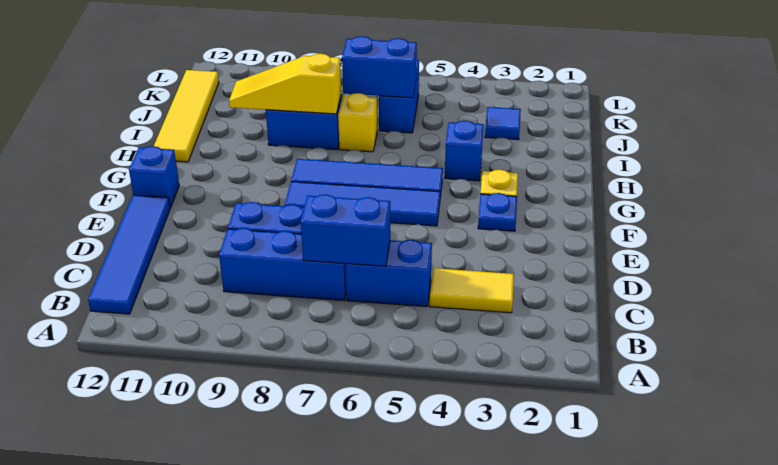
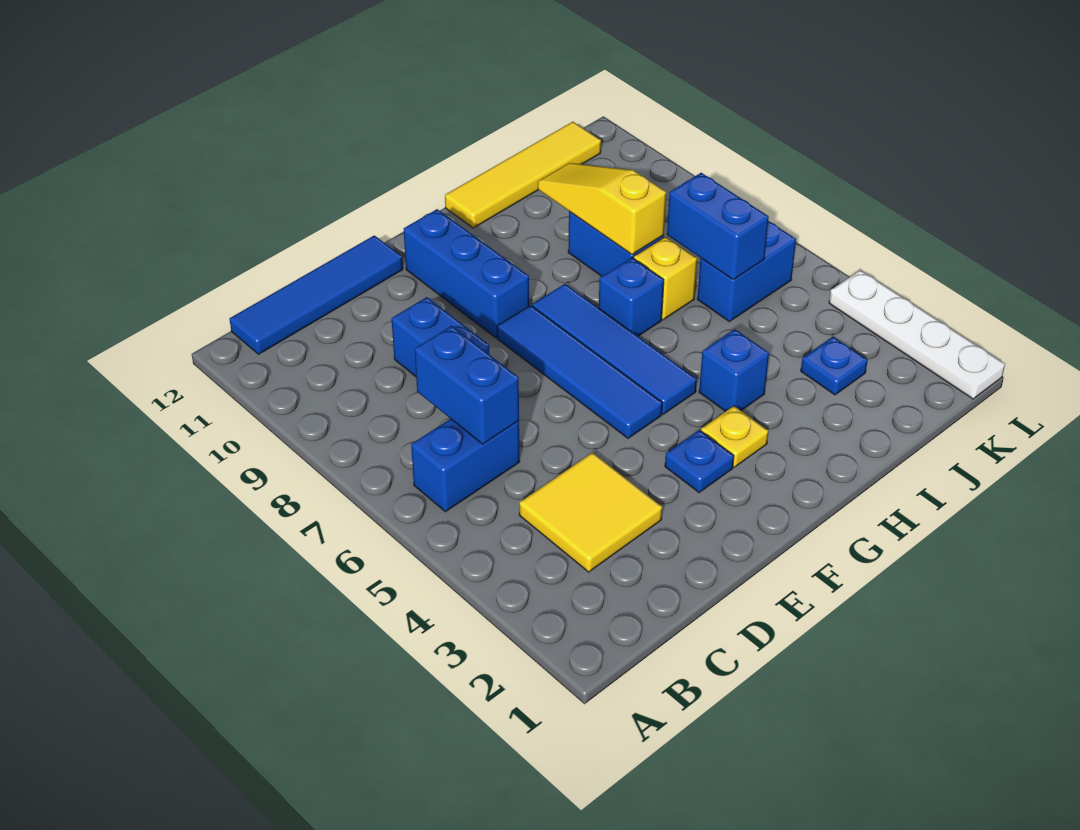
yellow 1x2 tile [430,268,514,313] -> yellow 2x2 tile [519,453,662,572]
blue 1x2 brick [345,240,432,307] -> blue 1x2 brick turned to [411,419,520,512]
blue 1x3 brick [219,228,346,300] -> blue 1x3 brick moved to [404,209,529,338]
blue 1x1 brick [129,146,179,208] -> blue 1x1 brick moved to [599,258,664,336]
blue 1x1 tile [485,107,521,140] -> blue 1x1 plate [801,337,868,395]
none -> white 1x4 plate [829,270,1005,399]

